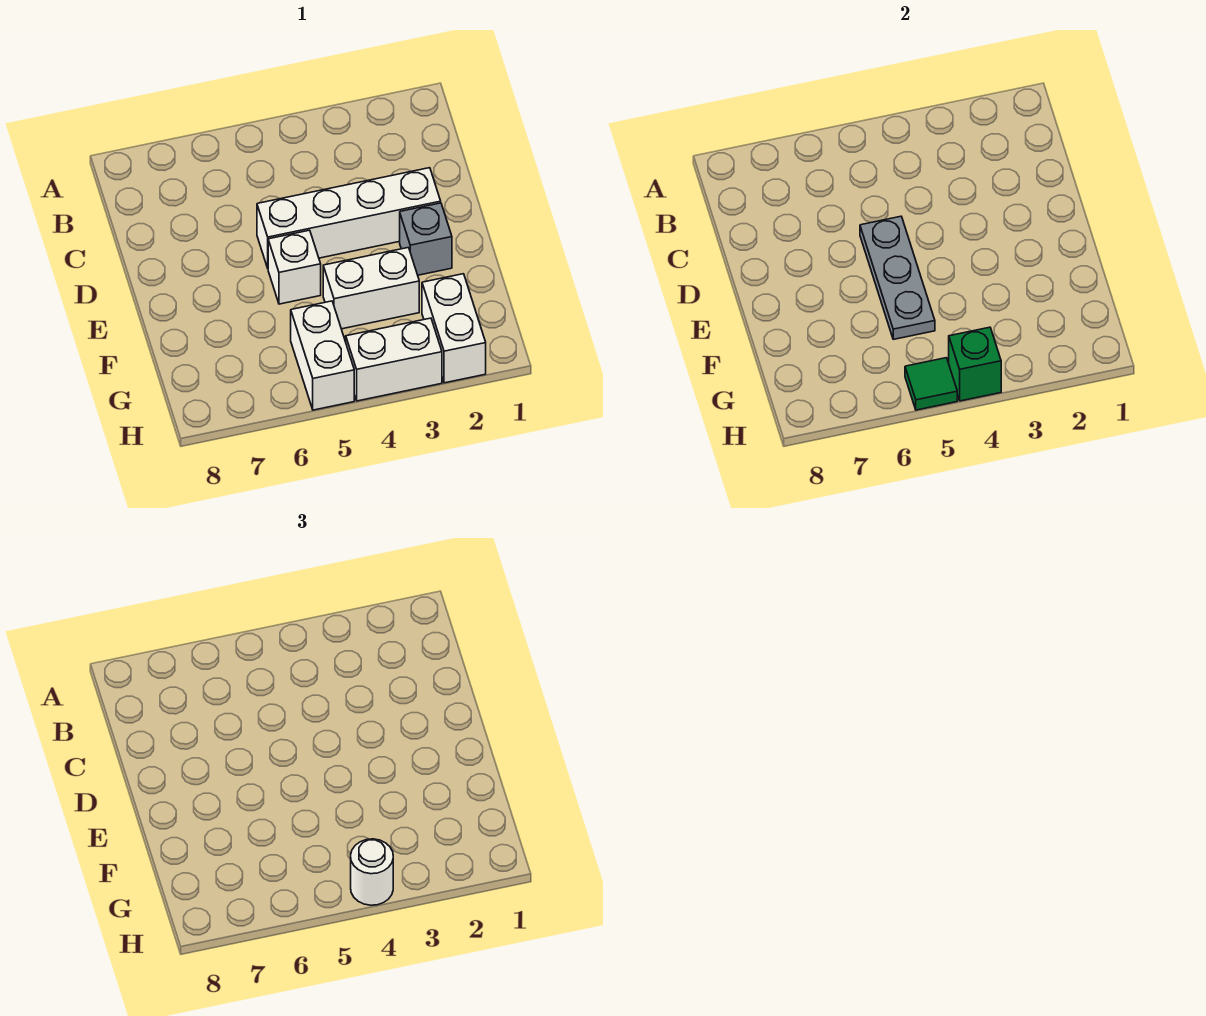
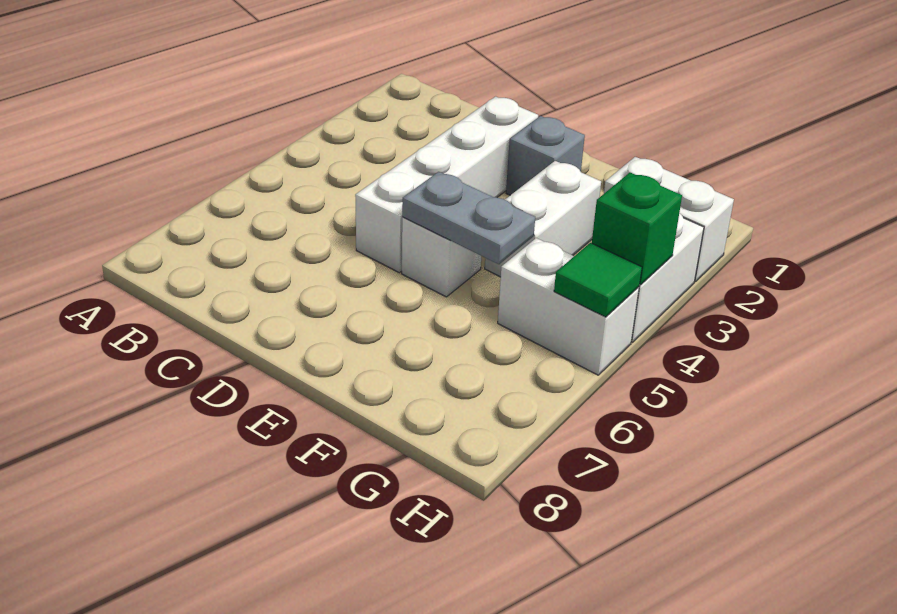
grey 1x3 plate [860,216,935,339] -> grey 1x2 plate [402,172,535,264]
white 1x1 round brick [351,839,393,905] -> none

